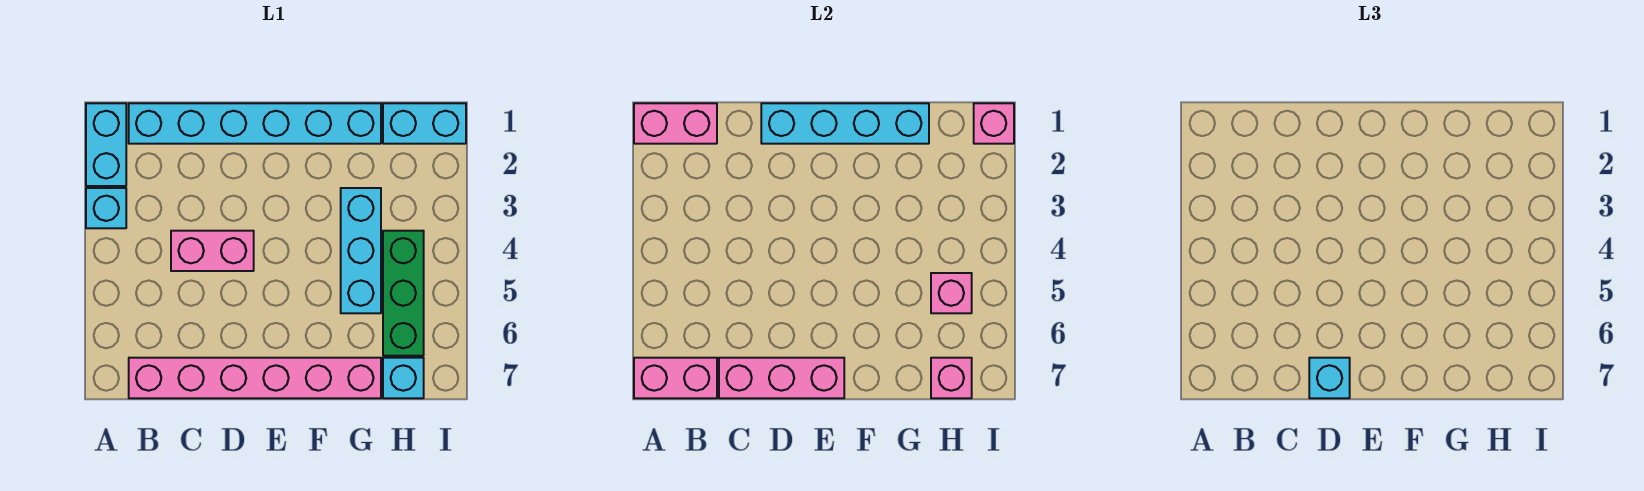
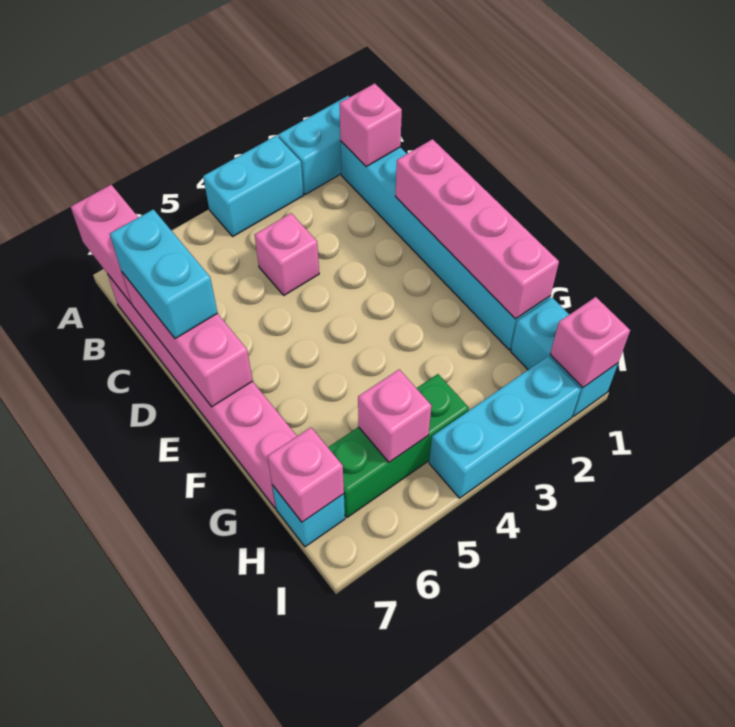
pink 1x2 brick [634,103,717,144] -> pink 1x1 brick [339,83,402,166]
cyan 1x1 brick [86,188,126,228] -> cyan 1x2 brick [203,135,304,236]
pink 1x2 brick [171,231,254,271] -> pink 1x1 brick [255,213,319,295]
cyan 1x4 brick [761,103,929,144] -> pink 1x4 brick [395,139,559,319]
cyan 1x1 brick [1309,358,1350,398] -> cyan 1x2 brick [110,209,217,339]
cyan 1x3 brick [341,188,381,313] -> cyan 1x3 brick moved to [429,356,581,498]

